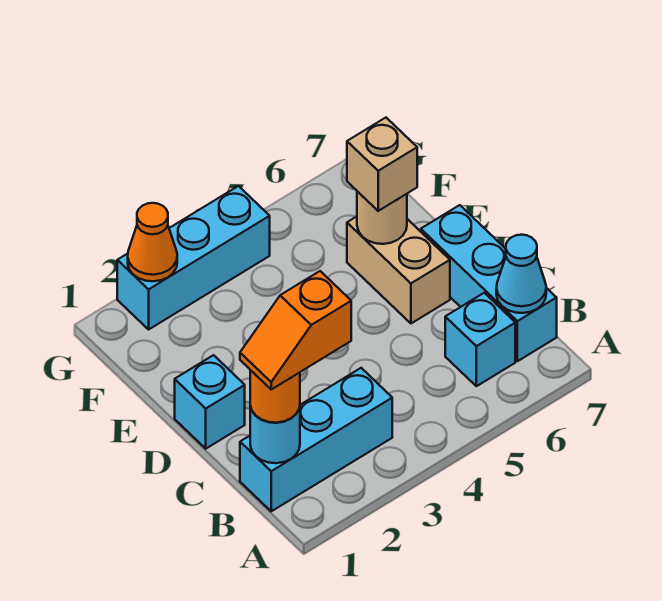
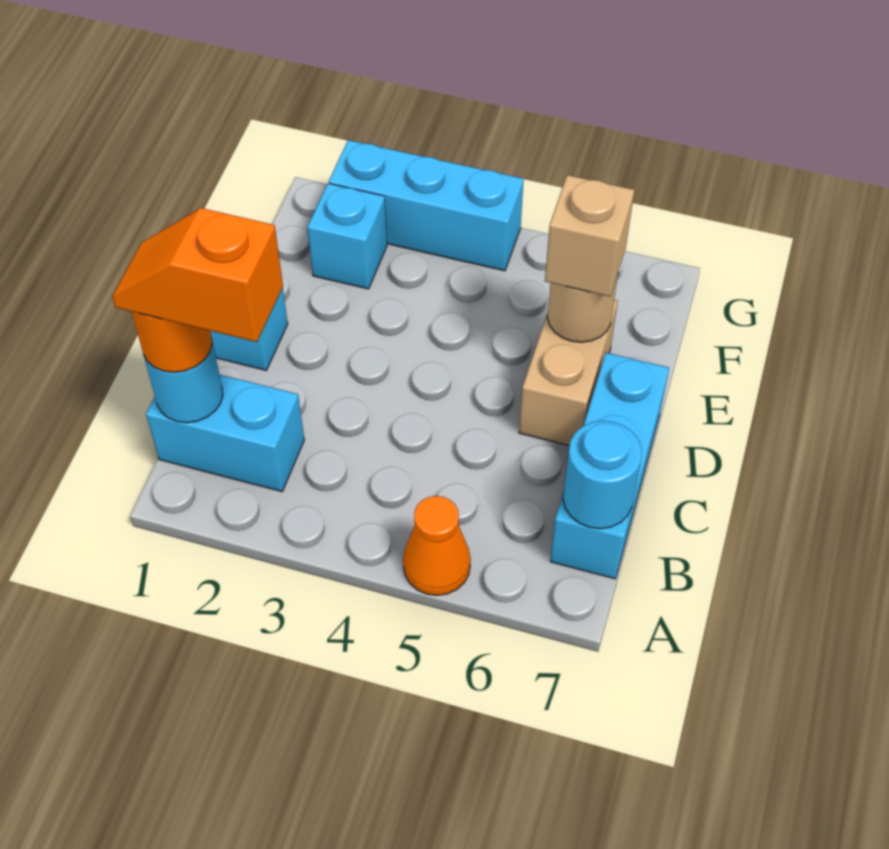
cyan 1x3 brick [240,368,392,511] -> cyan 1x2 brick [146,375,304,492]
cyan 1x1 brick [445,293,515,386] -> cyan 1x1 brick moved to [307,184,387,289]
cyan 1x1 cone [496,235,546,313] -> cyan 1x1 round brick [563,421,642,529]
orange 1x1 cone [128,203,177,281] -> orange 1x1 cone moved to [403,496,471,595]

